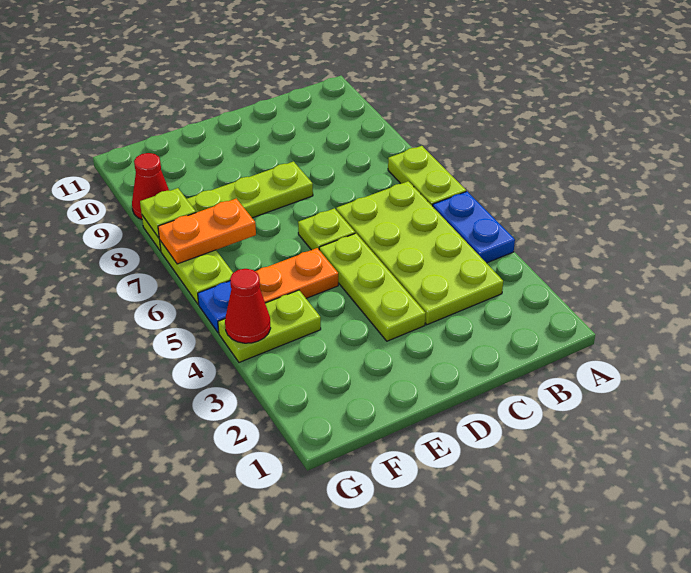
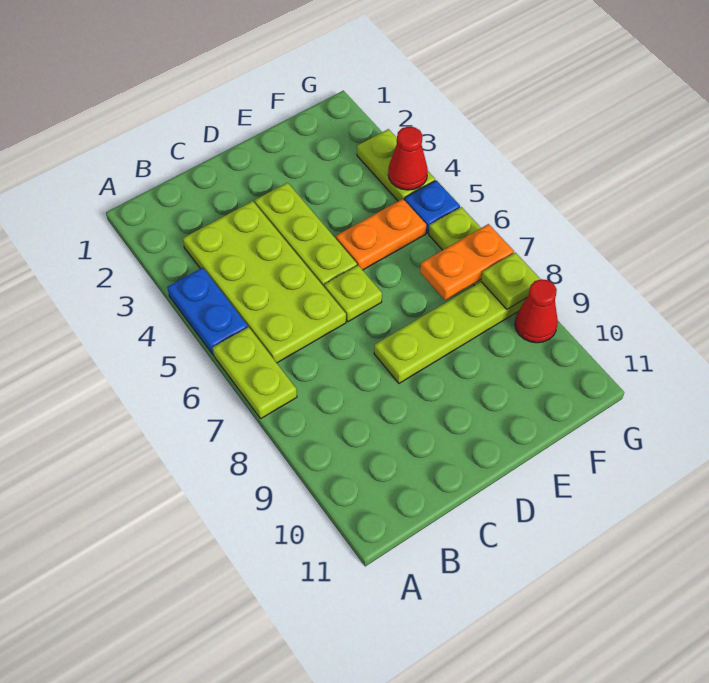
lime 1x2 plate [218,290,321,362] -> lime 1x2 plate turned to [357,129,435,201]

